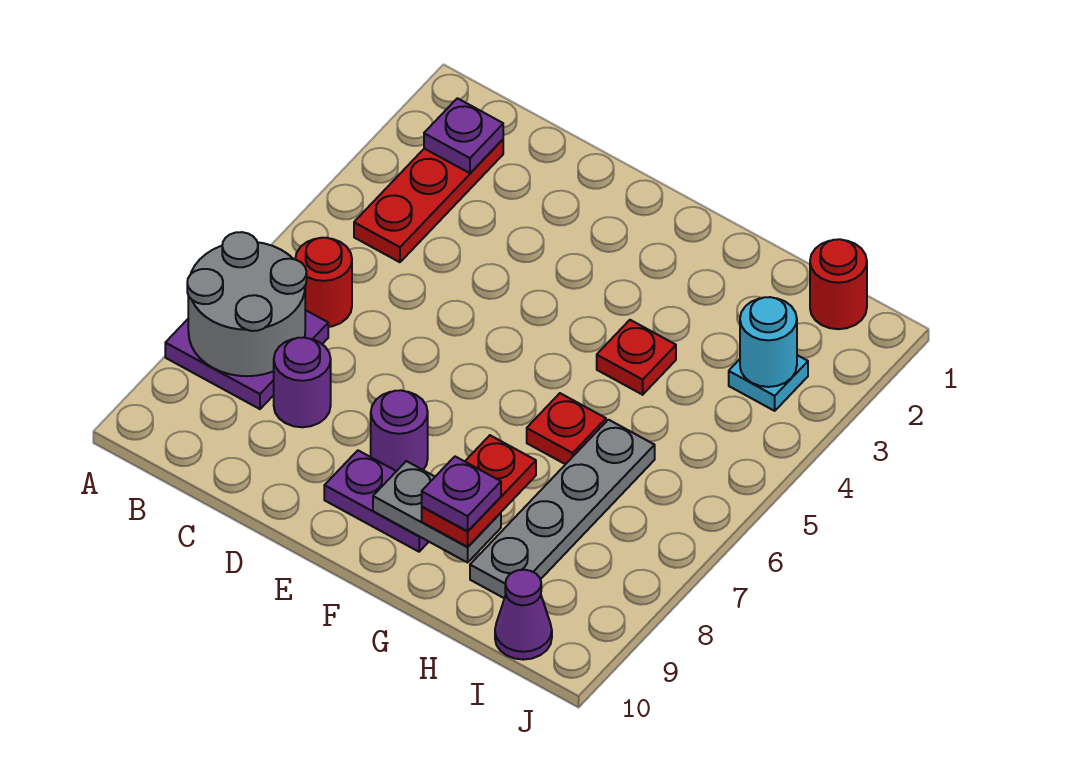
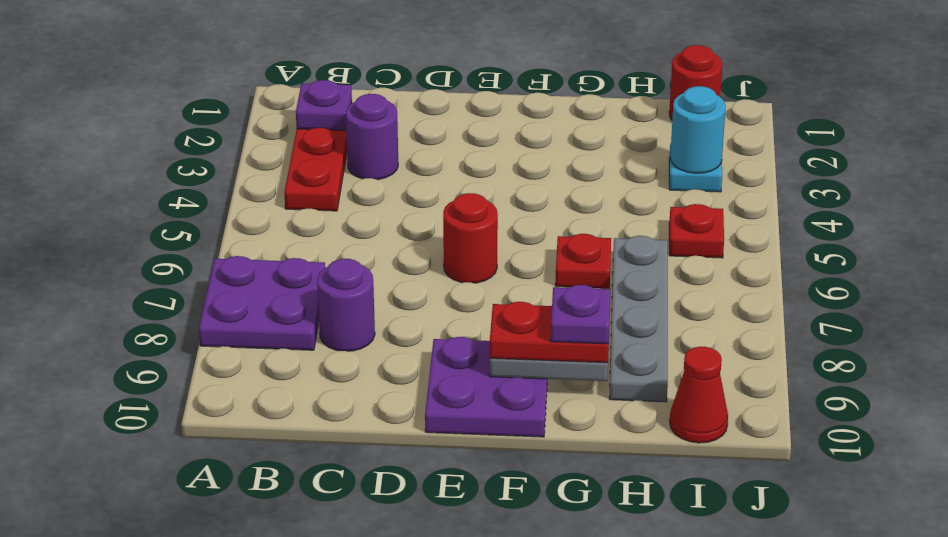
grey 2x2 round brick [187,232,307,376] -> none
red 1x1 round brick [295,238,352,327] -> red 1x1 round brick moved to [443,193,498,283]
purple 1x1 round brick [371,390,428,471] -> purple 1x1 round brick moved to [346,94,398,180]
purple 1x2 plate [324,451,429,552] -> purple 2x2 plate [425,337,547,437]
red 1x1 plate [597,320,676,395] -> red 1x1 plate moved to [669,204,724,258]
red 1x2 plate [422,435,536,547] -> red 1x2 plate turned to [490,302,609,363]
purple 1x1 cone [495,570,552,660] -> red 1x1 cone [670,347,728,443]

